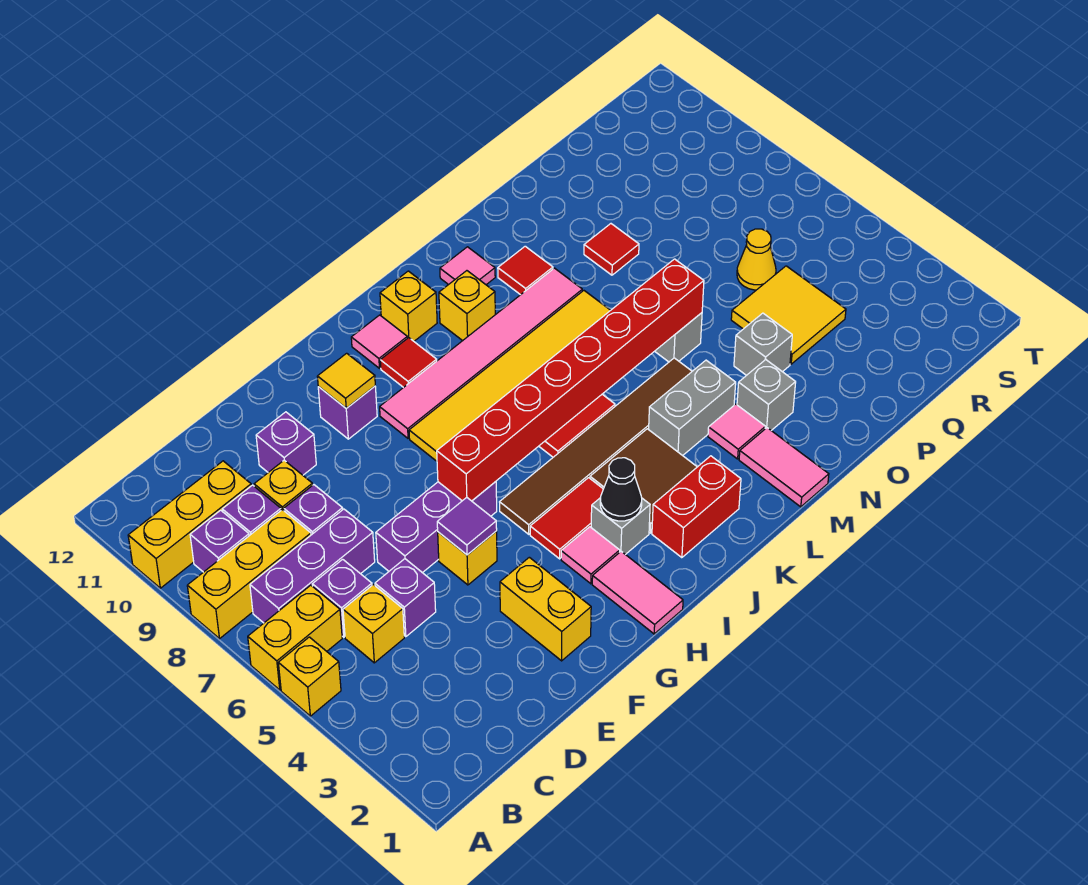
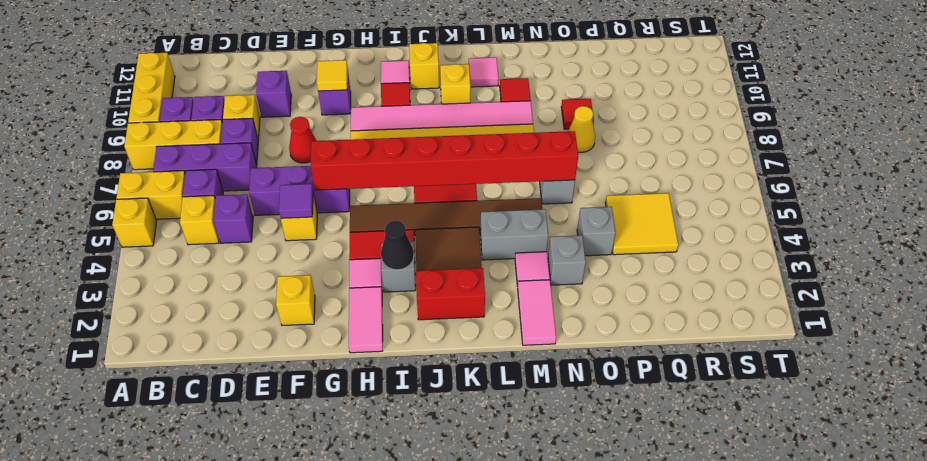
yellow 1x3 brick [128,461,251,588] -> yellow 1x3 brick turned to [128,53,175,123]
yellow 1x2 brick [500,557,591,661] -> yellow 1x1 brick [276,275,315,325]
none -> red 1x1 cone [289,117,316,163]
yellow 1x1 cone [737,229,776,290] -> yellow 1x1 cone moved to [568,106,595,152]

